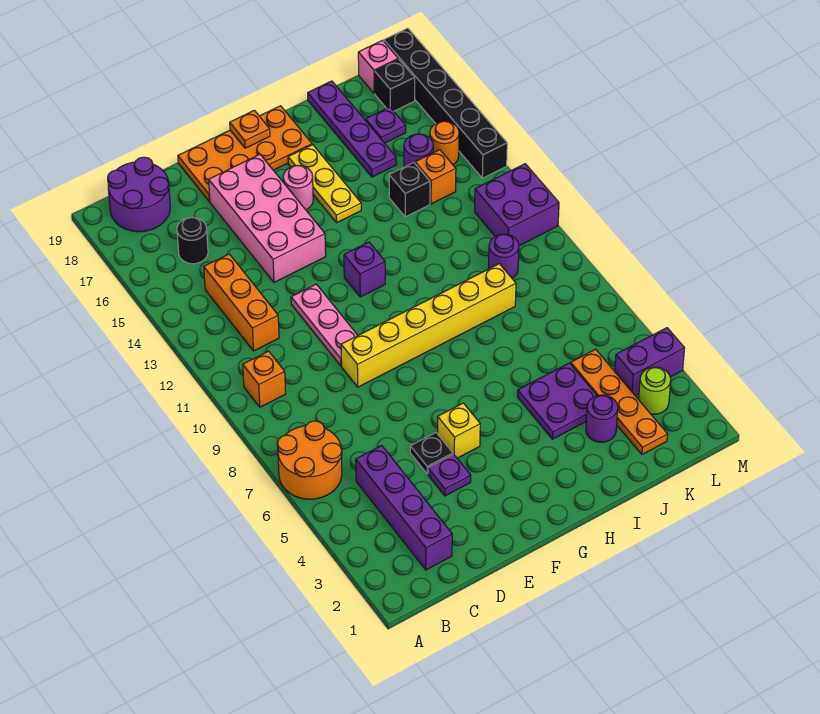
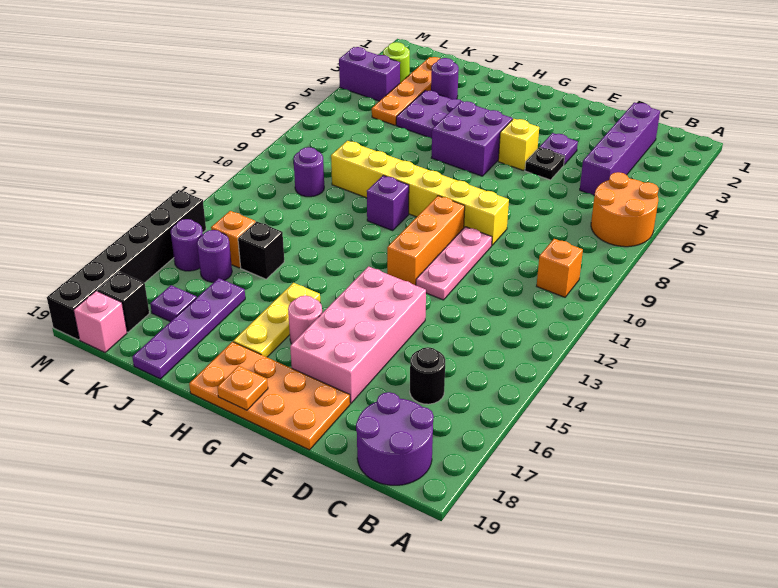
orange 1x3 brick [204,254,279,351] -> orange 1x3 brick moved to [387,196,465,285]
purple 1x1 brick [344,242,385,297] -> purple 1x1 brick moved to [367,175,409,231]
purple 2x2 brick [475,164,559,246] -> purple 2x2 brick moved to [431,101,513,176]
orange 1x1 round brick [430,121,459,165] -> purple 1x1 round brick [170,219,203,271]

